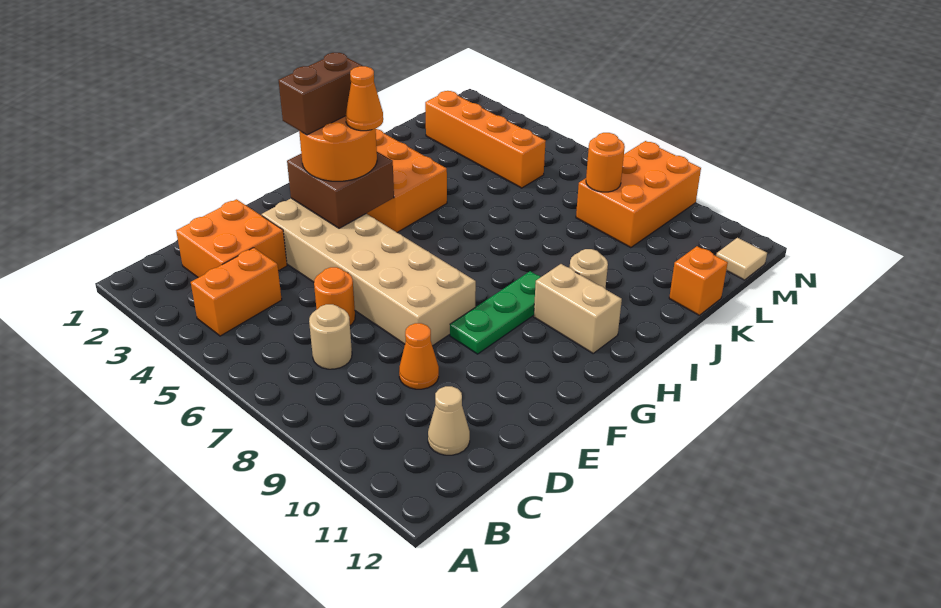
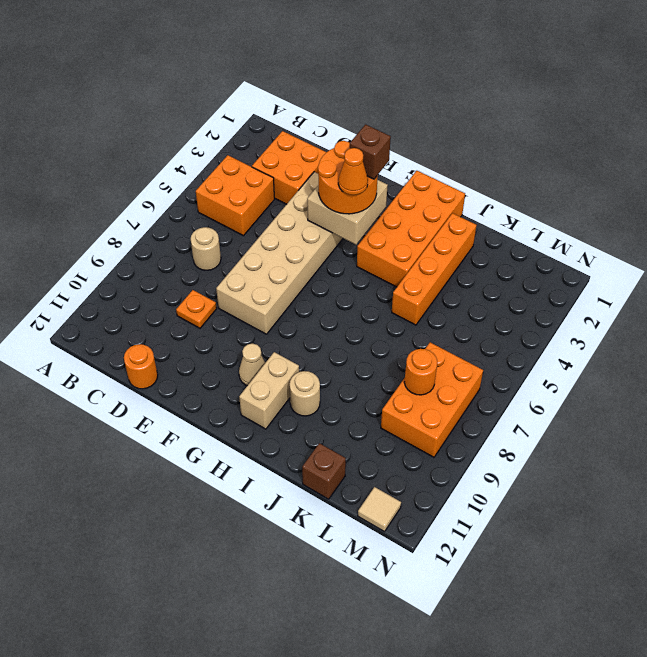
orange 1x2 brick [191,248,282,336] -> orange 2x2 brick [196,155,275,236]
tan 1x1 cone [428,386,470,455] -> tan 1x1 cone moved to [239,344,265,386]
orange 1x1 round brick [314,267,355,325] -> orange 1x1 round brick moved to [124,344,158,389]
orange 1x1 cone [399,323,439,389] -> orange 1x1 plate [176,290,217,328]
brown 2x2 brick [287,152,394,228] -> tan 2x2 brick [307,180,388,245]
brown 1x2 brick [279,53,362,135] -> brown 1x1 brick [350,124,391,179]
green 1x3 plate [450,271,540,354] -> none
orange 1x1 brick [669,246,728,315] -> brown 1x1 brick [302,443,346,499]
orange 1x4 brick [425,91,546,188] -> orange 1x4 brick moved to [392,213,477,325]
orange 2x3 brick [576,141,701,248] -> orange 2x3 brick turned to [381,342,483,457]

